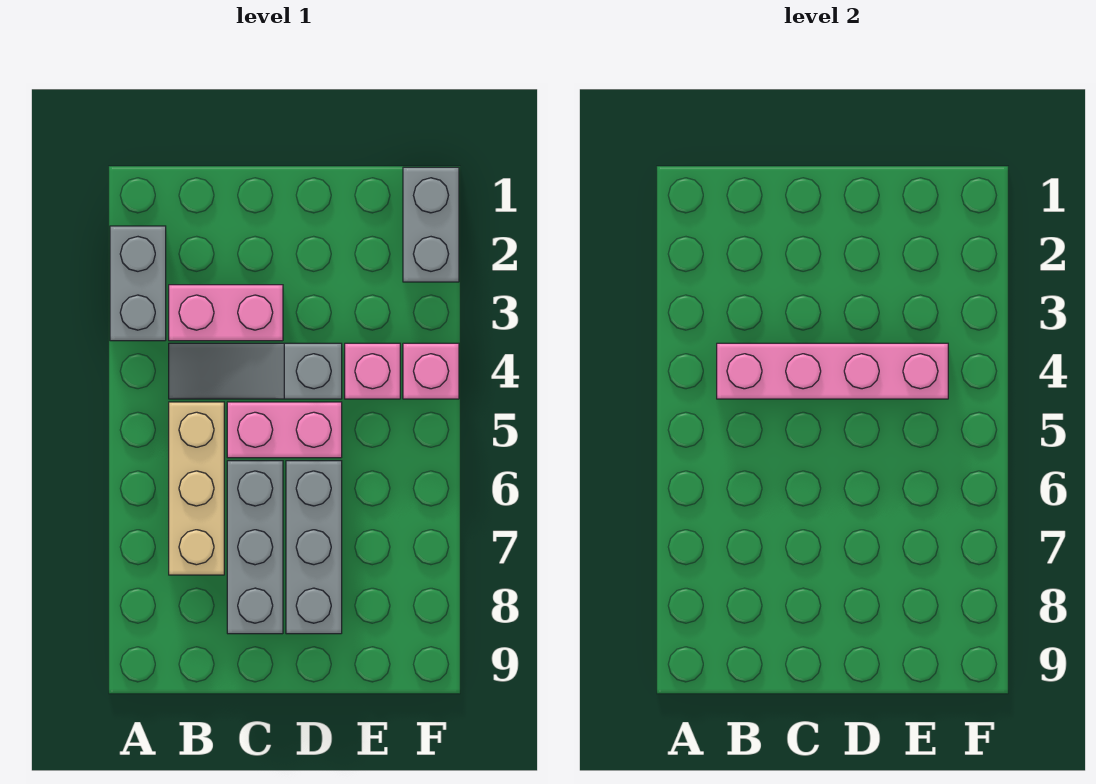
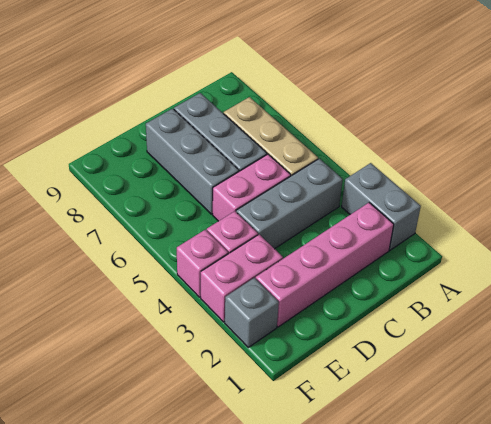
pink 1x2 brick [169,285,283,341] -> pink 1x2 brick moved to [201,235,283,322]
grey 1x3 slope [169,343,342,399] -> grey 1x3 brick [236,159,343,249]
pink 1x4 brick [717,343,948,399] -> pink 1x4 brick moved to [256,203,394,327]
grey 1x2 brick [403,167,459,282] -> grey 1x1 brick [225,278,279,347]

